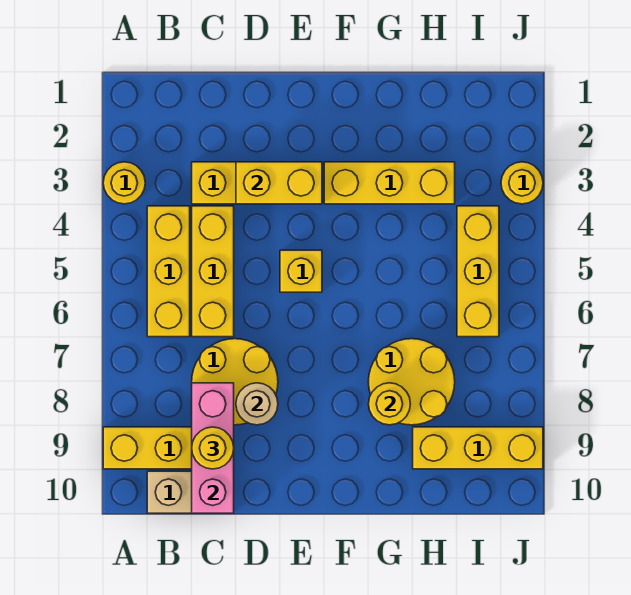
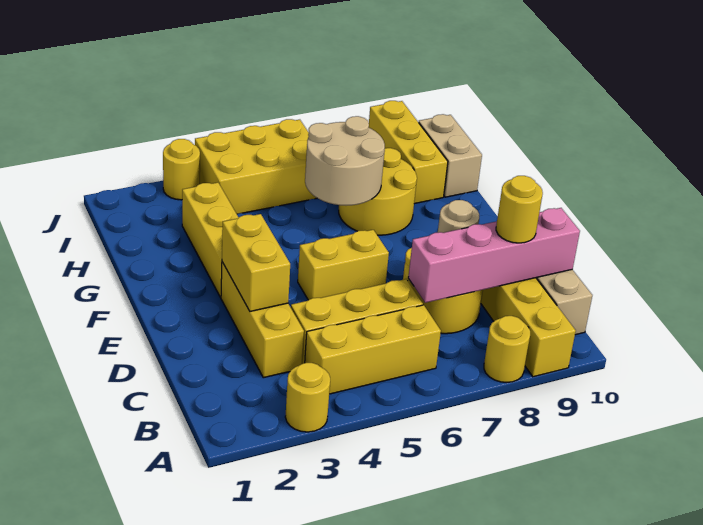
pink 1x3 brick [192,383,234,513] -> pink 1x4 brick [408,208,580,303]
yellow 1x1 brick [280,250,322,292] -> yellow 1x2 brick [298,230,389,300]
none -> tan 2x2 round brick [305,116,385,206]
yellow 1x1 round brick [369,383,410,425] -> yellow 1x1 round brick moved to [484,316,530,383]
none -> tan 1x2 brick [419,114,482,197]
yellow 1x3 brick [457,206,499,337] -> yellow 2x3 brick [195,119,317,214]

